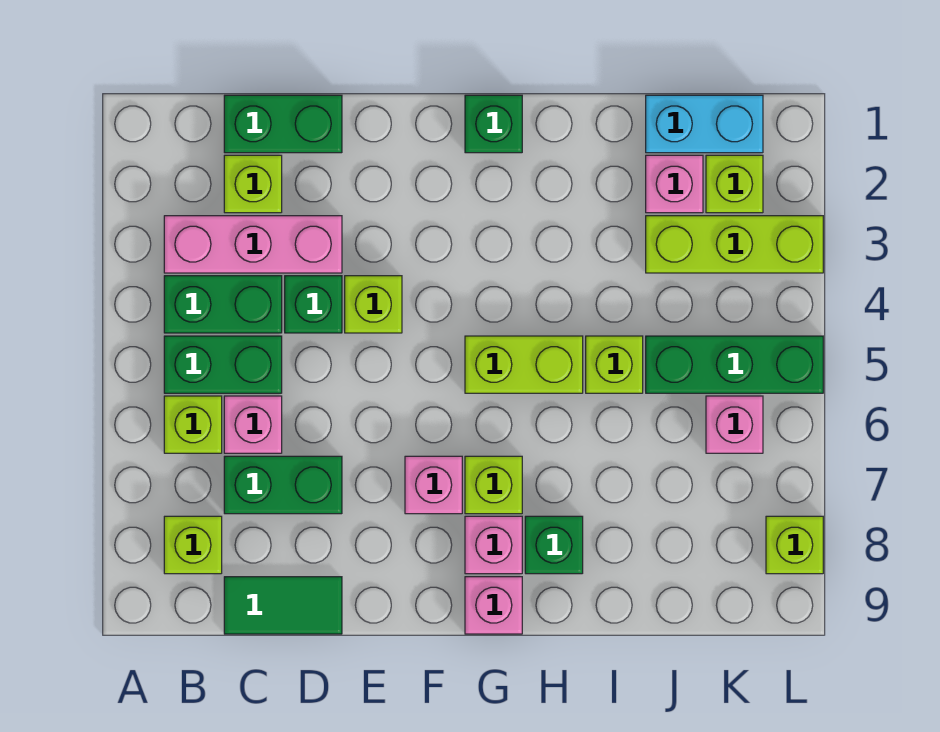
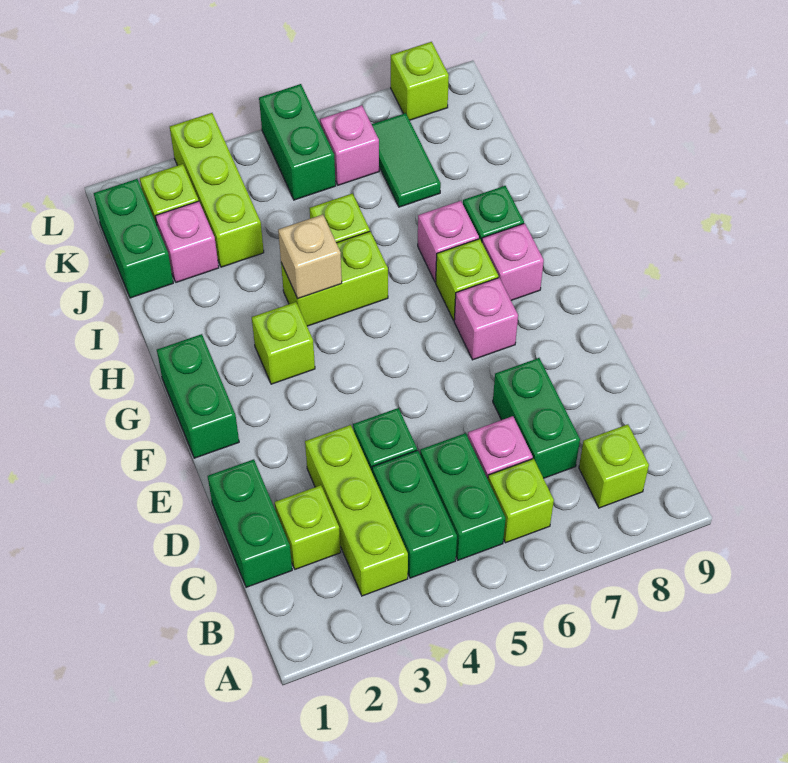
pink 1x3 brick [164,216,342,273] -> lime 1x3 brick [305,425,408,596]
green 1x2 tile [224,577,342,634] -> green 1x2 tile moved to [372,113,441,207]
lime 1x1 brick [345,276,402,333] -> lime 1x1 brick moved to [252,302,315,384]
green 1x1 brick [465,95,522,153] -> green 1x2 brick [157,334,239,458]
lime 1x2 brick [465,336,583,393] -> lime 1x2 brick turned to [281,231,388,326]
pink 1x1 brick [465,577,522,634] -> pink 1x1 brick moved to [418,201,479,282]
none -> tan 1x1 brick [278,215,342,299]
cyan 1x2 brick [646,95,763,153] -> green 1x2 brick [94,179,173,298]
green 1x3 brick [646,336,823,393] -> green 1x2 brick [259,84,336,200]

